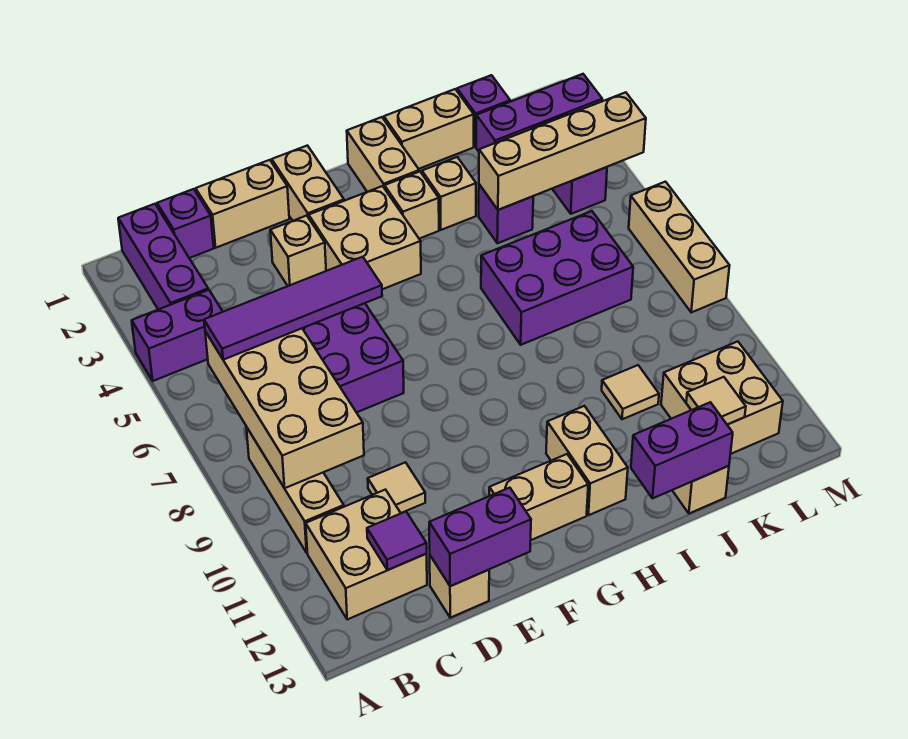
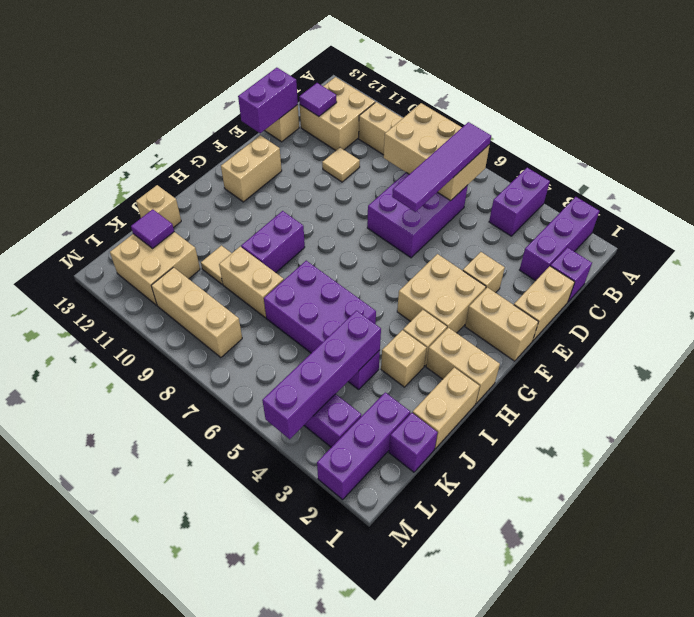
purple 1x3 brick [118,204,208,310] -> purple 1x3 brick turned to [520,197,599,281]
tan 2x4 brick [205,329,364,488] -> tan 2x3 brick [384,103,490,200]
tan 1x2 brick [546,406,628,515] -> tan 1x2 brick moved to [219,247,284,318]
purple 2x3 brick [481,211,633,345] -> purple 2x3 brick turned to [264,261,376,353]
purple 1x2 brick [631,402,733,498] -> purple 1x2 brick moved to [241,211,305,273]
tan 1x4 brick [479,92,646,210] -> purple 1x4 brick [262,311,381,439]
tan 1x1 tile [686,377,746,425] -> purple 1x1 tile [131,209,174,248]
tan 1x3 brick [629,182,730,312] -> tan 1x3 brick moved to [151,267,242,358]

